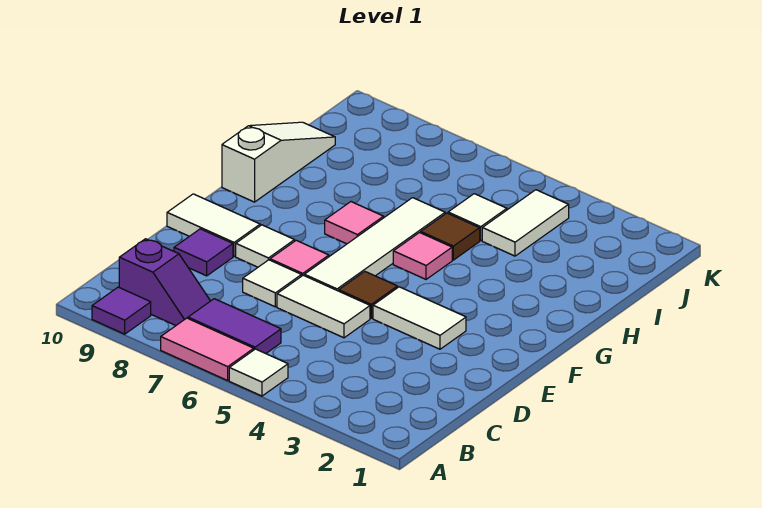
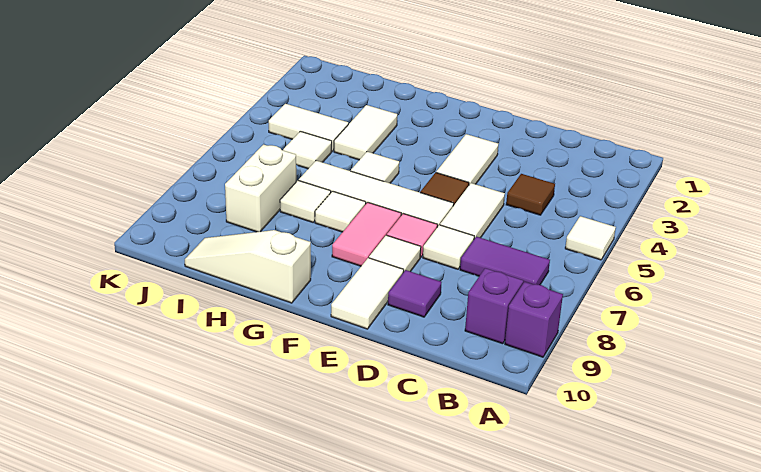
pink 1x2 tile [161,318,254,381] -> pink 1x2 tile moved to [332,202,401,266]
purple 1x1 tile [92,287,151,334] -> purple 1x1 brick [505,282,563,357]
purple 1x2 tile [188,299,281,354] -> purple 1x2 tile turned to [460,237,550,285]
pink 1x1 tile [393,233,452,279] -> white 1x1 tile [351,152,399,183]
pink 1x1 tile [325,202,384,244] -> white 1x1 tile [315,191,366,232]
none -> white 1x2 tile [334,105,397,160]
brown 1x1 tile [421,213,480,260] -> brown 1x1 tile moved to [506,174,555,215]
none -> white 1x1 tile [280,180,331,222]
none -> white 1x2 brick [225,144,296,232]

